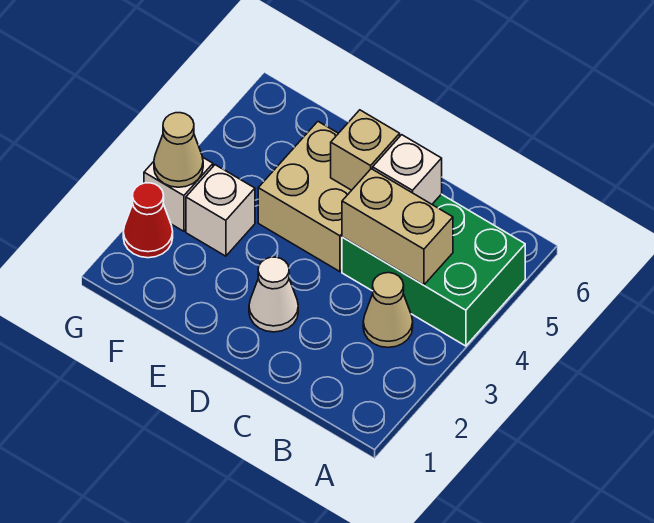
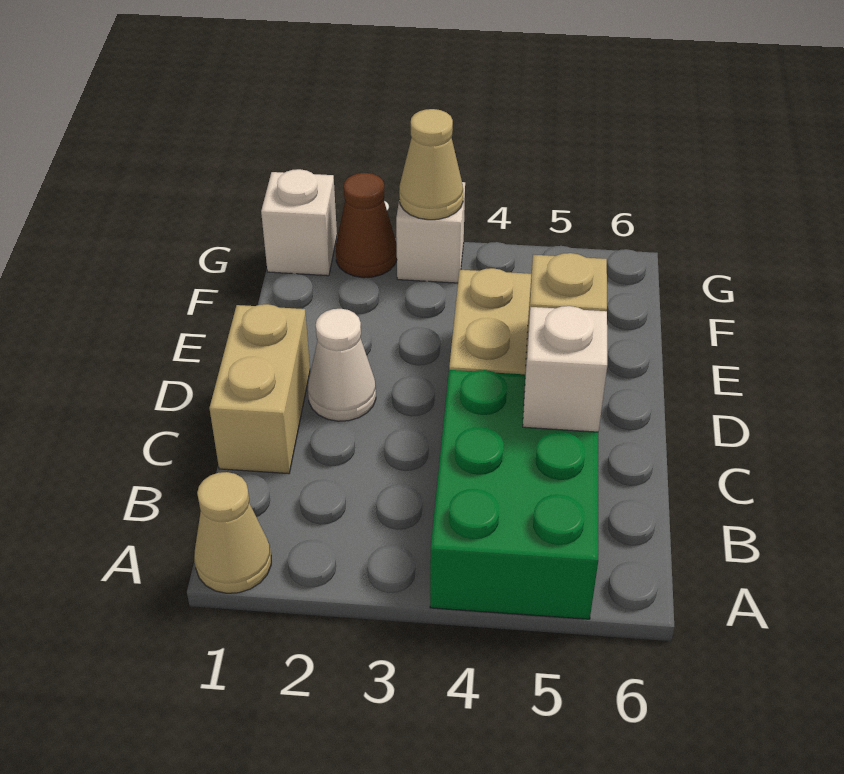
tan 1x1 cone [363,273,413,347] -> tan 1x1 cone moved to [194,472,271,593]
tan 1x2 brick [342,169,453,285] -> tan 1x2 brick moved to [209,304,310,474]
white 1x1 brick [186,165,255,256] -> white 1x1 brick moved to [261,169,337,276]
red 1x1 cone [123,183,173,258] -> brown 1x1 cone [336,173,397,278]

